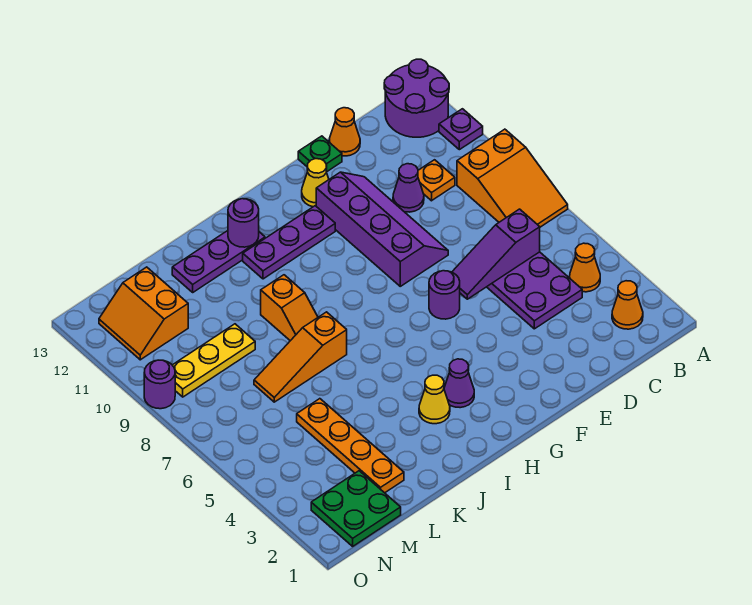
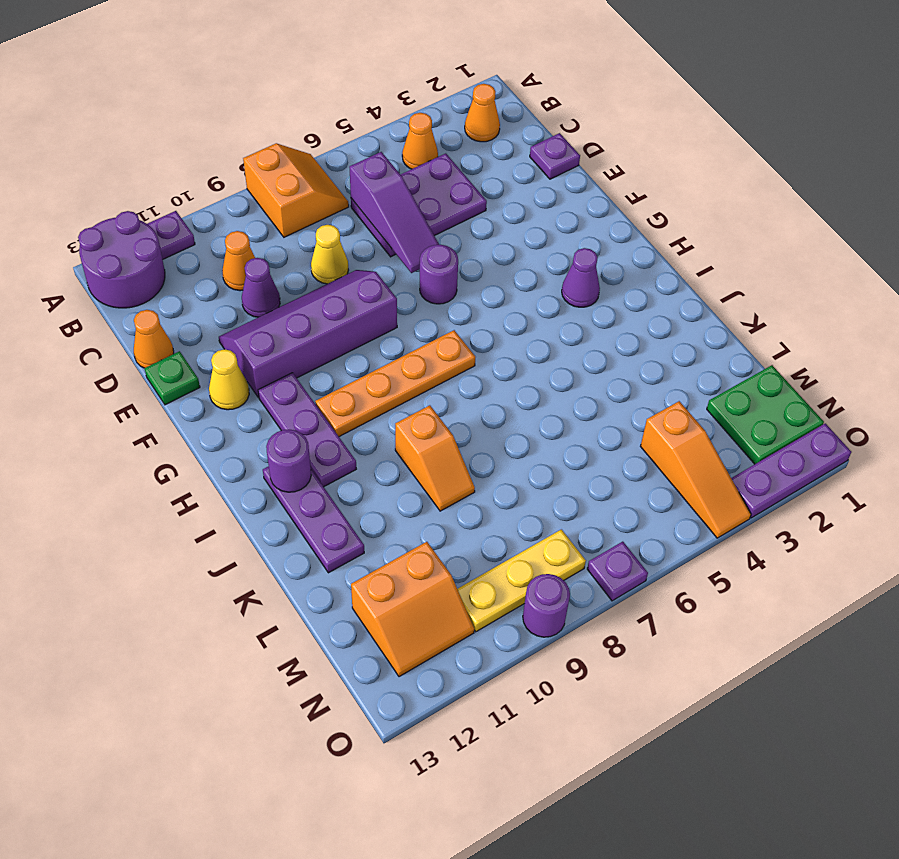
orange 2x3 slope [457,129,568,227] -> orange 2x2 slope [243,143,349,237]
orange 1x1 plate [418,160,455,201] -> orange 1x1 cone [222,231,255,291]
none -> purple 1x1 plate [530,133,580,179]
yellow 1x1 cone [419,375,450,424] -> yellow 1x1 cone moved to [311,225,348,284]
orange 1x3 slope [254,312,347,402] -> orange 1x3 slope moved to [640,401,751,538]
orange 1x2 slope [261,275,318,341] -> orange 1x2 slope turned to [395,405,475,511]
orange 1x4 plate [297,399,404,493] -> orange 1x4 plate moved to [315,330,475,437]
yellow 1x3 plate [173,324,255,397] -> yellow 1x3 plate turned to [458,529,586,632]
none -> purple 1x3 plate [731,423,851,518]
none -> purple 1x1 plate [587,542,648,601]

